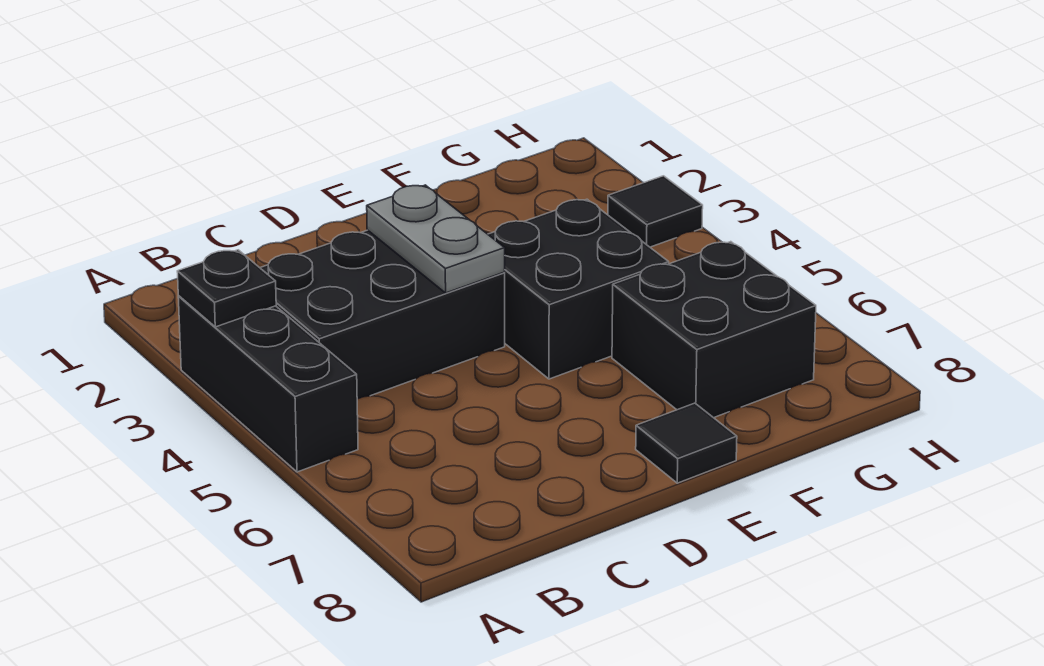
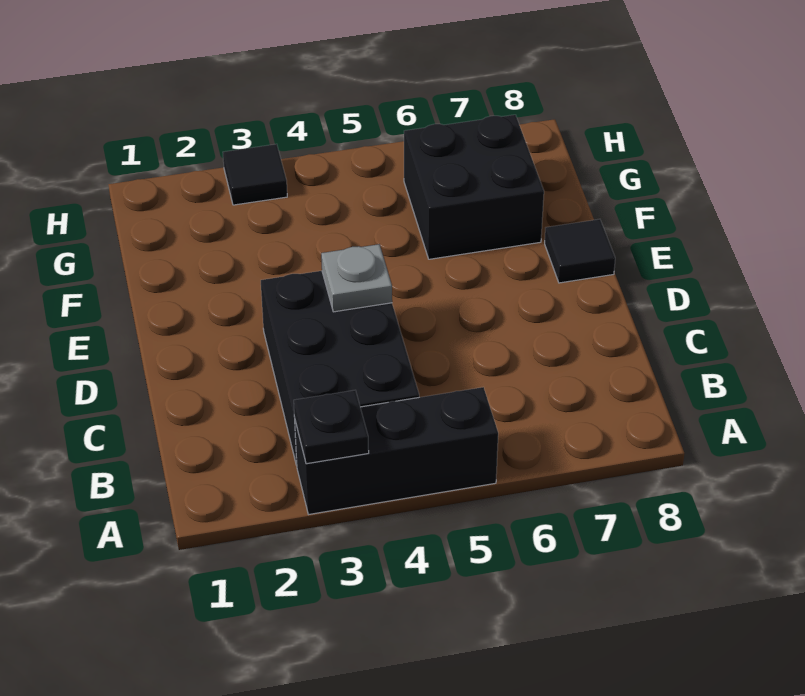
grey 1x2 plate [367,185,505,293] -> grey 1x1 plate [321,244,392,312]
black 2x2 brick [488,199,669,379] -> none

